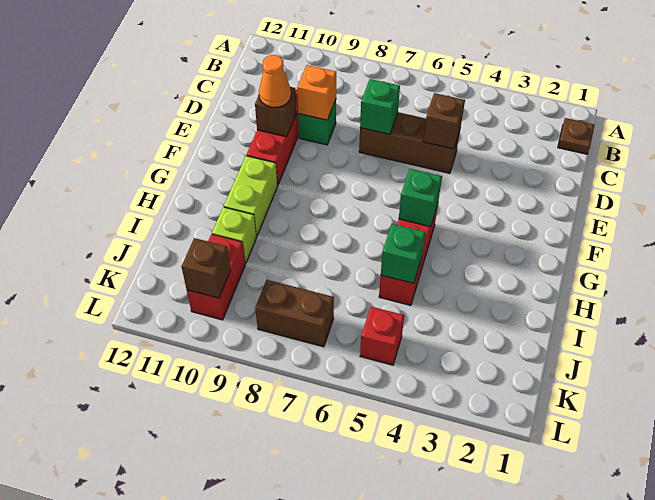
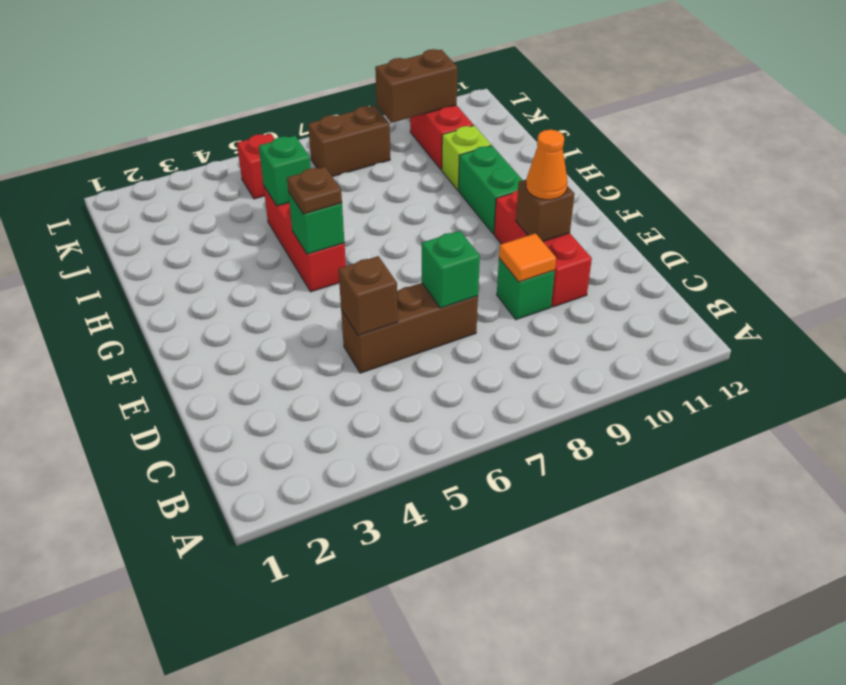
brown 1x1 plate [558,118,595,154] -> brown 1x1 plate moved to [287,167,342,214]
orange 1x1 brick [297,65,336,120] -> orange 1x1 tile [499,233,556,282]
lime 1x2 brick [224,156,277,236] -> green 1x2 brick [459,146,522,234]
brown 1x1 brick [182,238,231,298] -> brown 1x2 brick [375,49,457,123]

